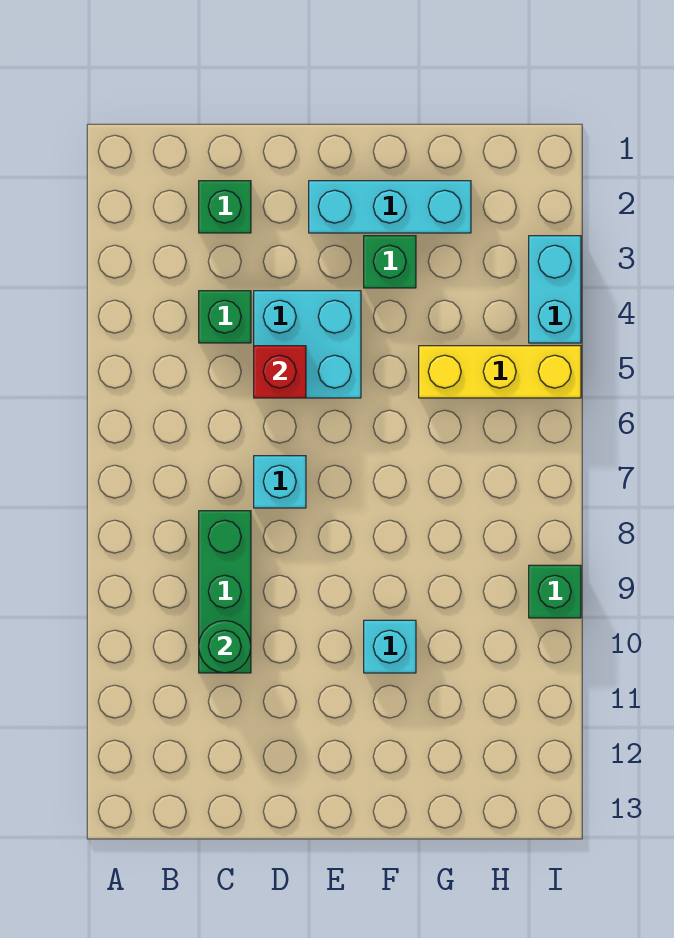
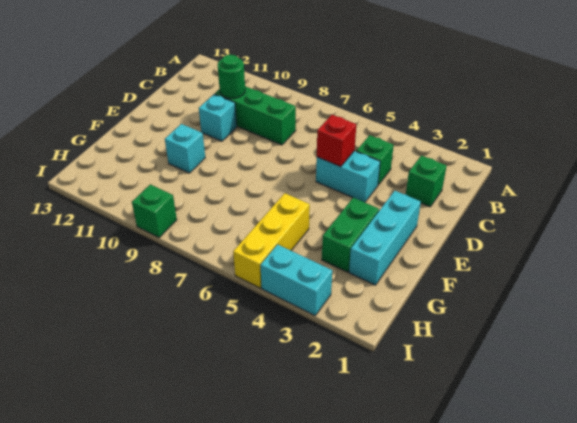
cyan 2x2 brick [254,291,361,398] -> cyan 1x2 brick [316,151,380,202]
cyan 1x1 brick [254,456,306,508] -> cyan 1x1 brick moved to [199,94,237,141]
green 1x1 brick [364,236,416,288] -> green 1x2 brick [322,198,379,272]

